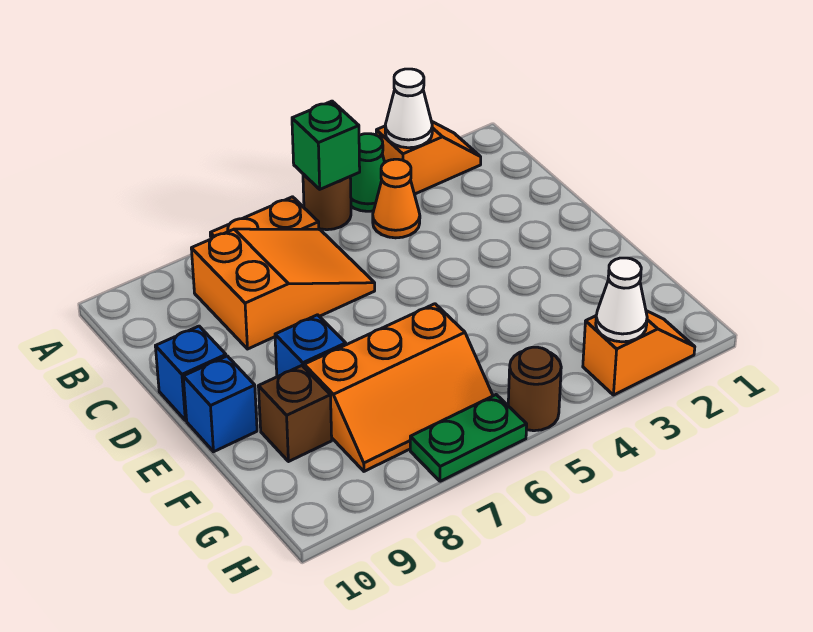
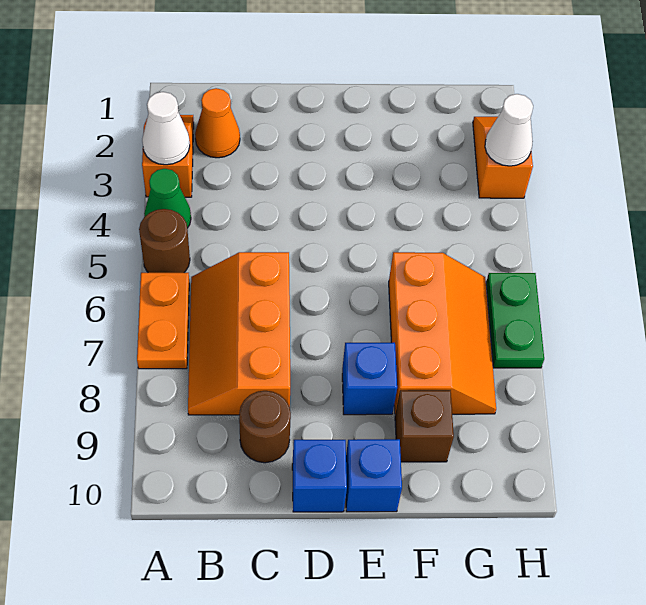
green 1x1 brick [292,101,360,189] -> none
orange 1x1 cone [373,159,420,238] -> orange 1x1 cone moved to [195,88,240,158]
orange 2x3 slope [191,229,375,349] -> orange 2x3 slope turned to [188,252,290,415]
brown 1x1 round brick [508,347,561,431] -> brown 1x1 round brick moved to [239,391,291,463]

